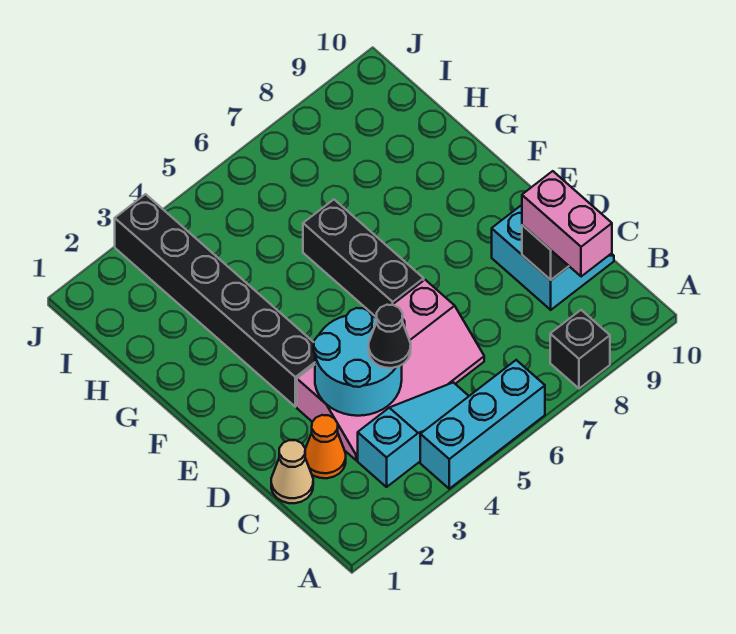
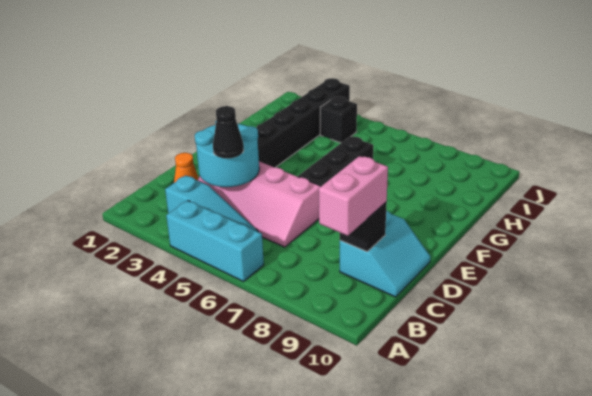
black 1x1 brick [550,310,610,389] -> black 1x1 brick moved to [320,96,357,143]
tan 1x1 cone [271,440,313,503] -> none

